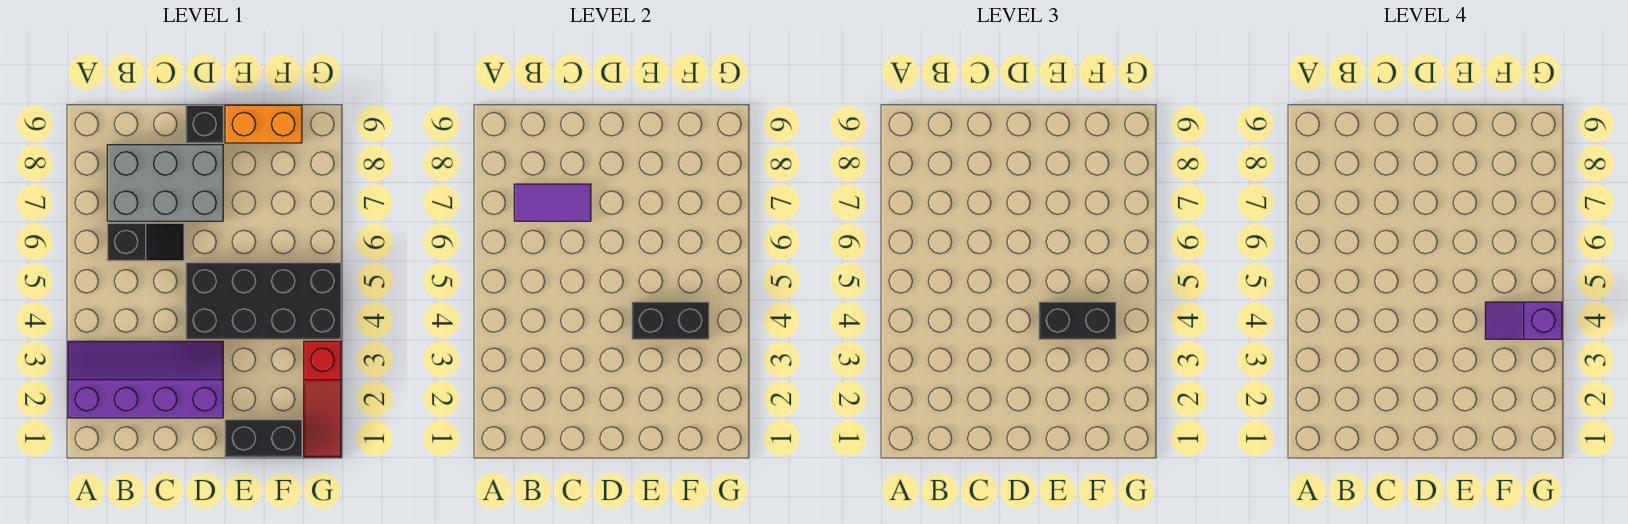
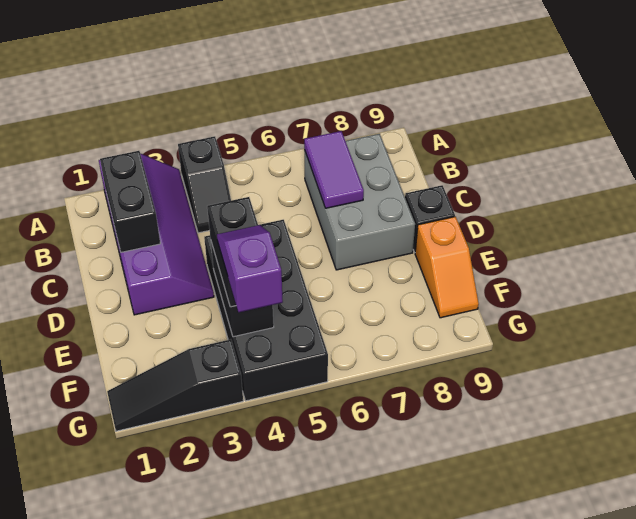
black 1x2 slope [107,223,184,261] -> black 1x2 slope moved to [178,136,231,233]
black 1x2 brick [225,420,302,457] -> black 1x2 brick moved to [100,151,160,252]
orange 1x2 brick [225,105,302,143] -> orange 1x2 slope [415,217,479,318]
red 1x3 slope [304,341,341,457] -> black 1x3 slope [107,339,243,431]

